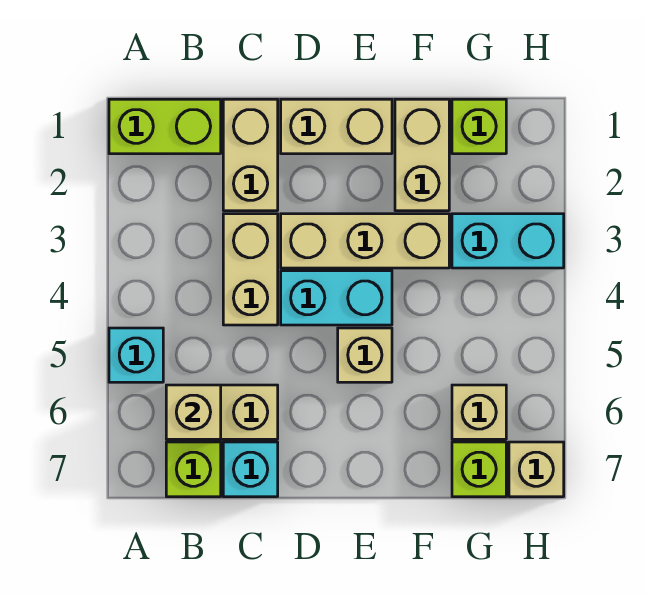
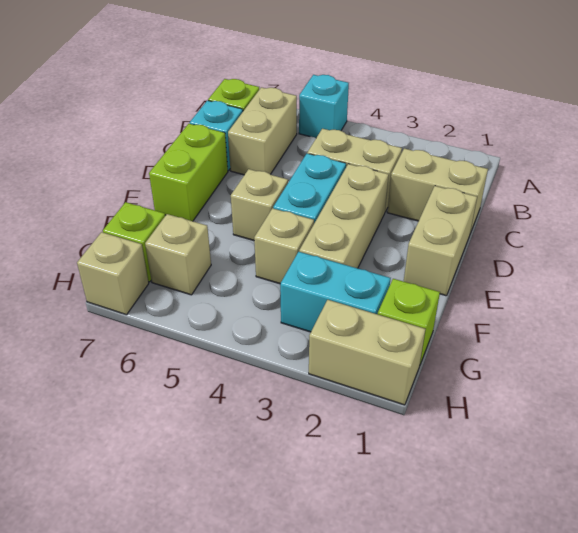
lime 1x2 brick [109,99,221,154] -> lime 1x2 brick moved to [149,124,228,221]
tan 1x1 brick [166,385,221,439] -> tan 1x1 brick moved to [254,208,314,284]
tan 1x2 brick [395,99,449,211] -> tan 1x2 brick moved to [309,300,425,405]
cyan 1x2 brick [452,214,564,268] -> cyan 1x2 brick turned to [280,252,391,332]

